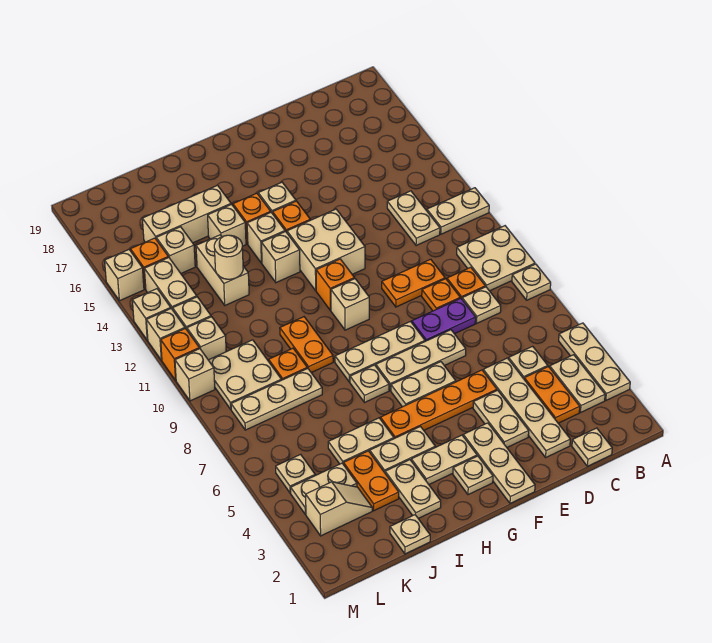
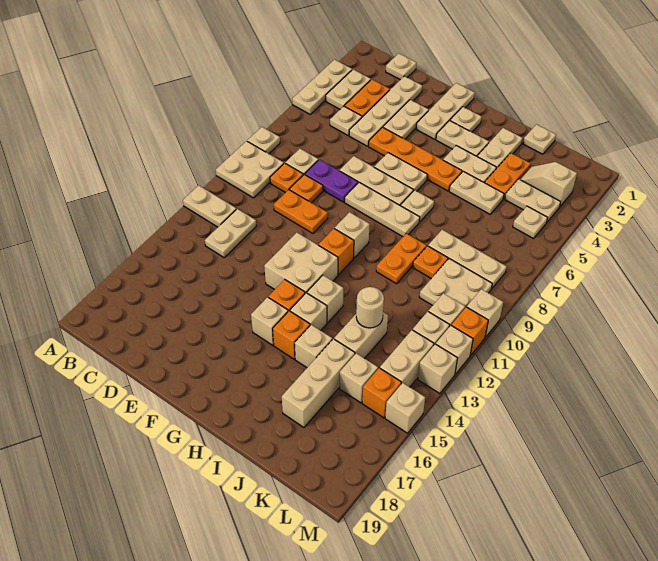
tan 1x3 brick [142,185,231,243] -> tan 1x3 brick turned to [282,339,355,427]

